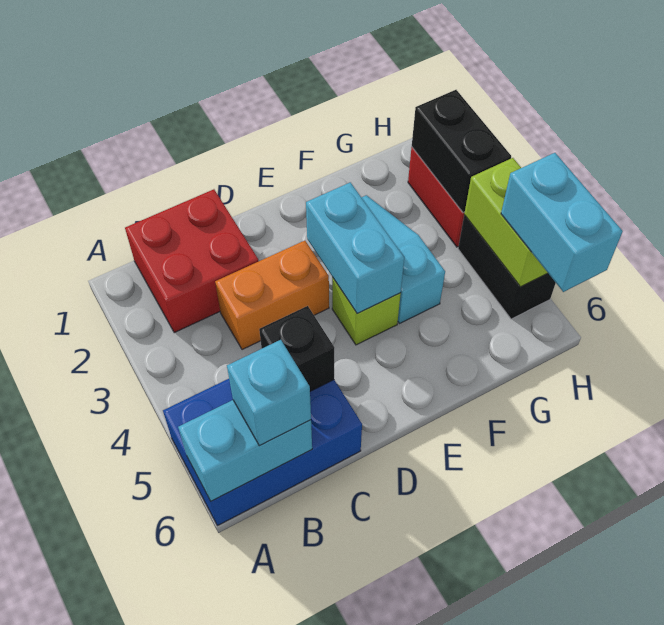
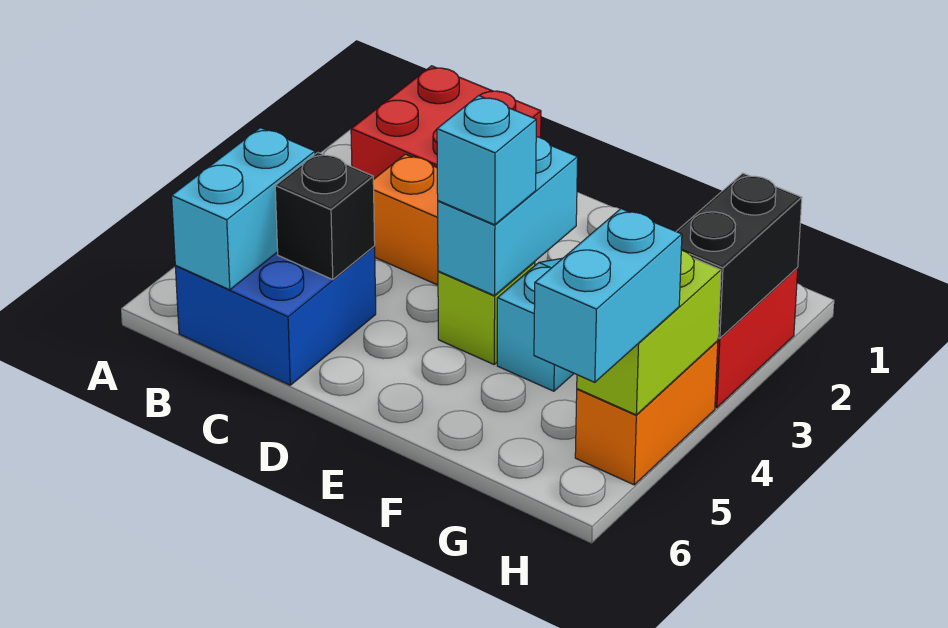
blue 2x3 brick [163,379,362,526] -> blue 2x2 brick [175,247,376,385]
cyan 1x2 brick [178,400,312,501] -> cyan 1x2 brick turned to [172,128,315,290]
cyan 1x1 brick [227,340,311,446] -> cyan 1x1 brick moved to [437,96,536,225]
black 1x2 brick [458,215,556,319] -> orange 1x2 brick [575,341,718,485]

